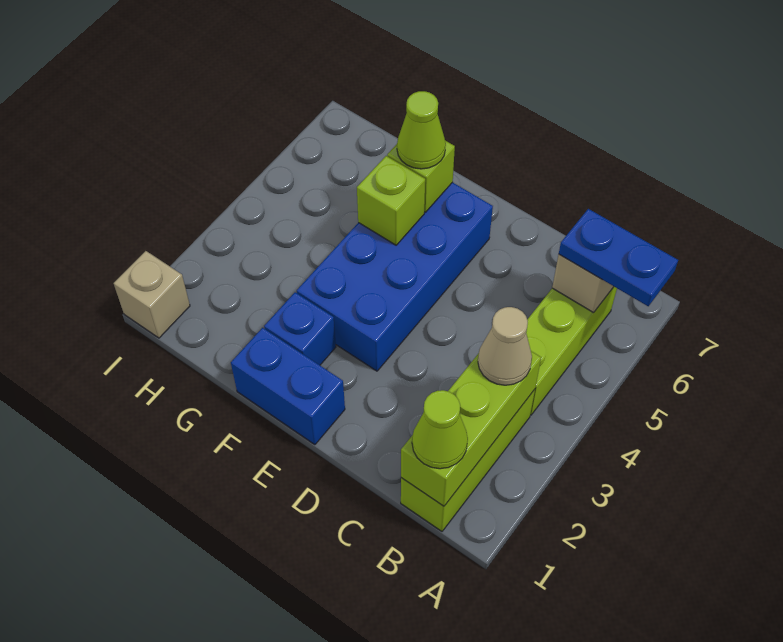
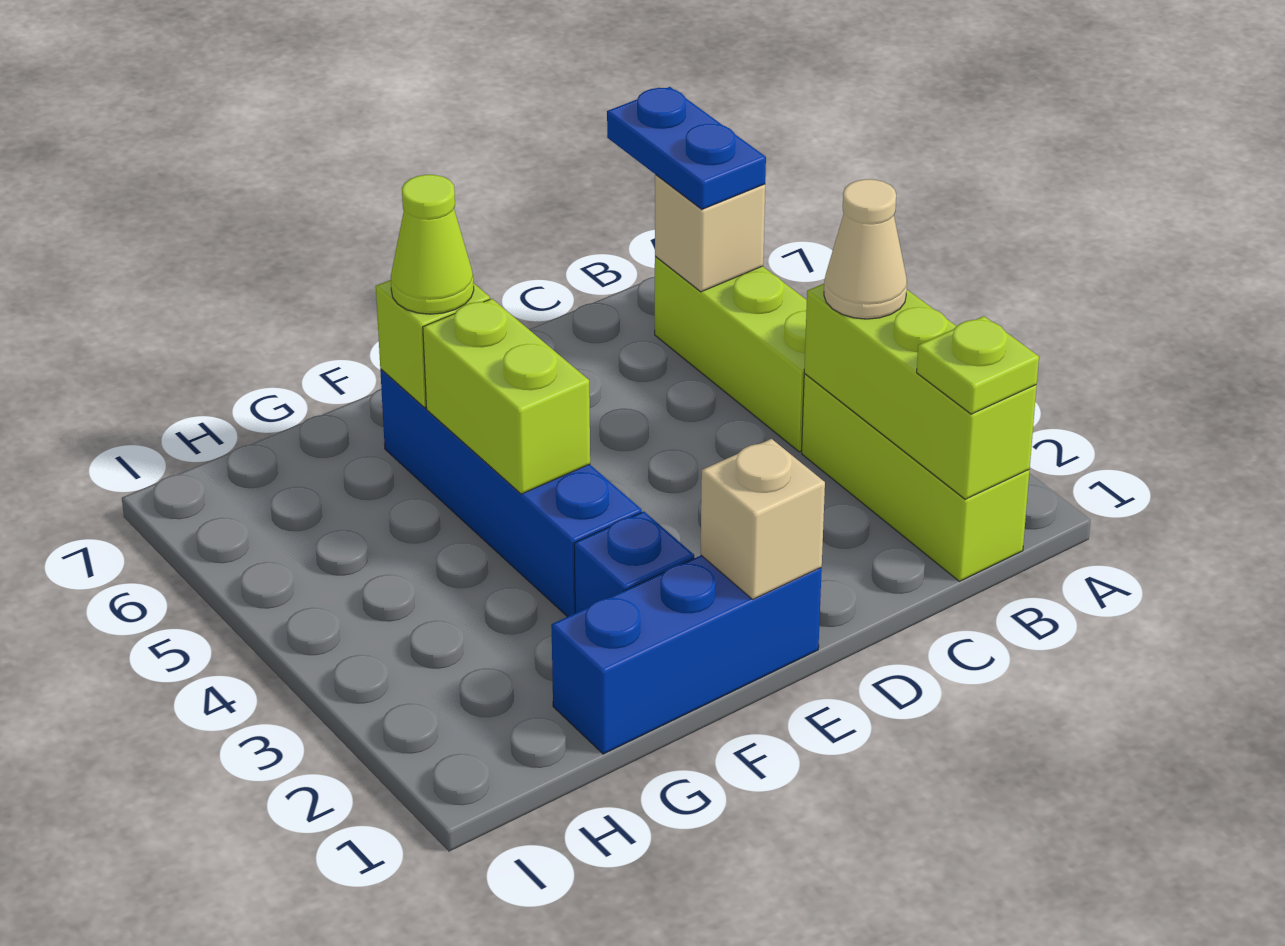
blue 1x2 plate [559,209,678,306] -> blue 1x2 plate turned to [607,87,766,209]
lime 1x1 cone [412,390,468,469] -> lime 1x1 plate [917,316,1039,414]
blue 1x2 brick [231,328,345,445] -> blue 1x3 brick [551,556,822,754]
blue 2x4 brick [297,182,493,371] -> blue 1x4 brick [380,370,642,617]
lime 1x1 brick [357,156,425,245] -> lime 1x2 brick [423,299,590,494]
tan 1x1 brick [114,251,190,338] -> tan 1x1 brick moved to [701,439,825,599]

